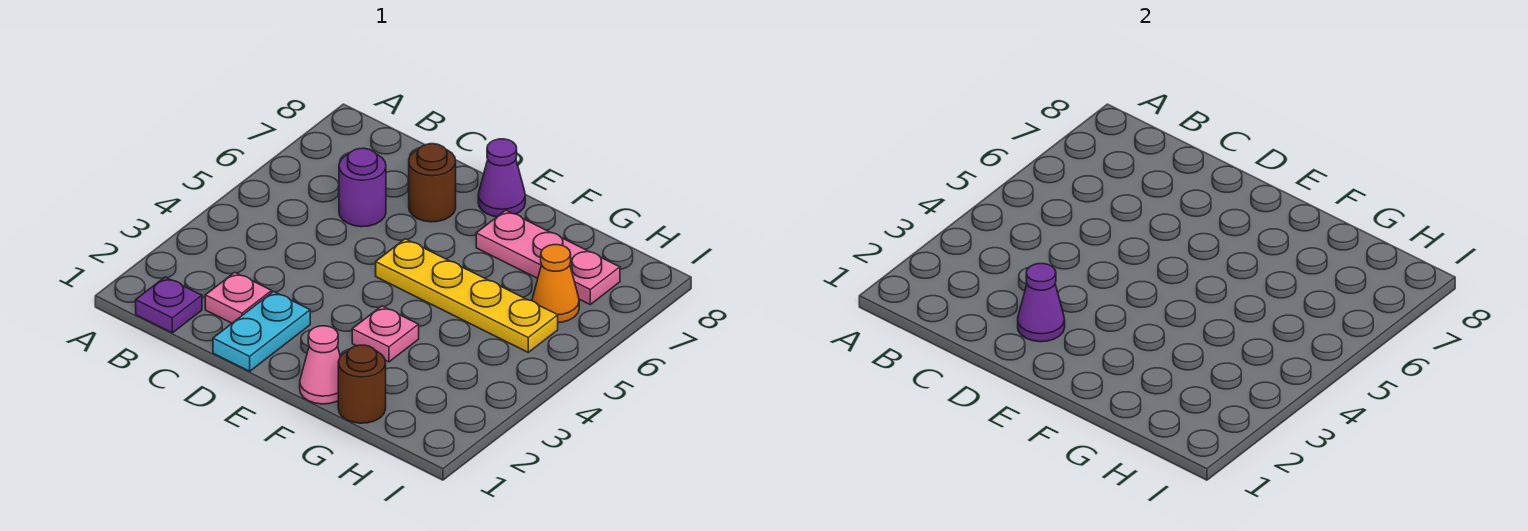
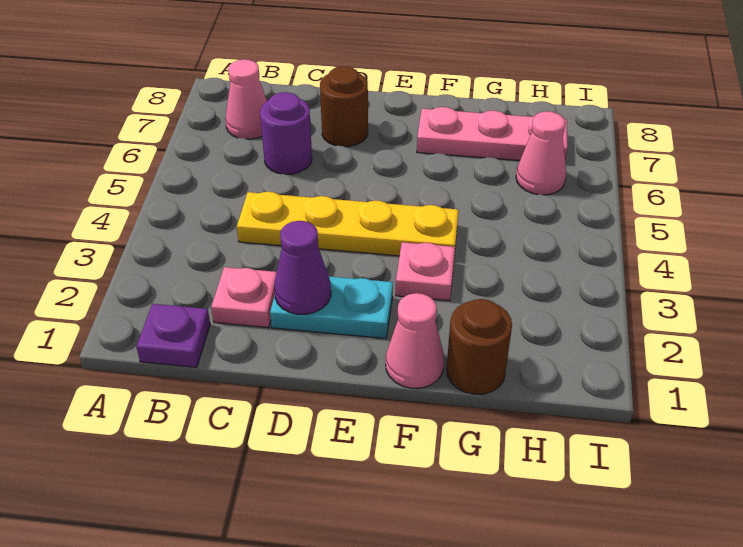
none -> pink 1x1 cone [225,59,267,139]
cyan 1x2 plate [213,292,310,371] -> cyan 1x2 plate turned to [270,276,393,339]
yellow 1x4 plate [376,239,558,352] -> yellow 1x4 plate moved to [237,192,459,256]
purple 1x1 cone [478,139,525,217] -> none
orange 1x1 cone [532,245,579,323] -> pink 1x1 cone [516,111,566,195]

